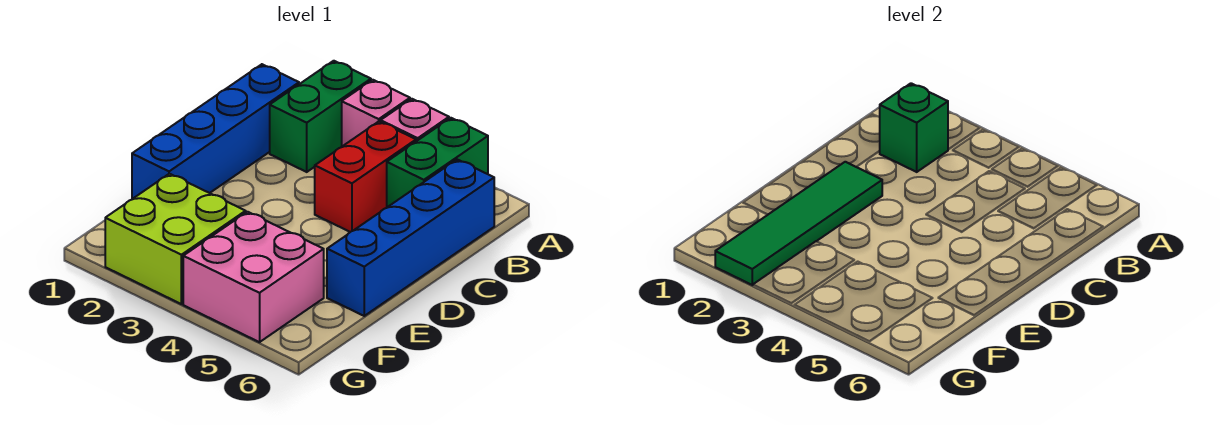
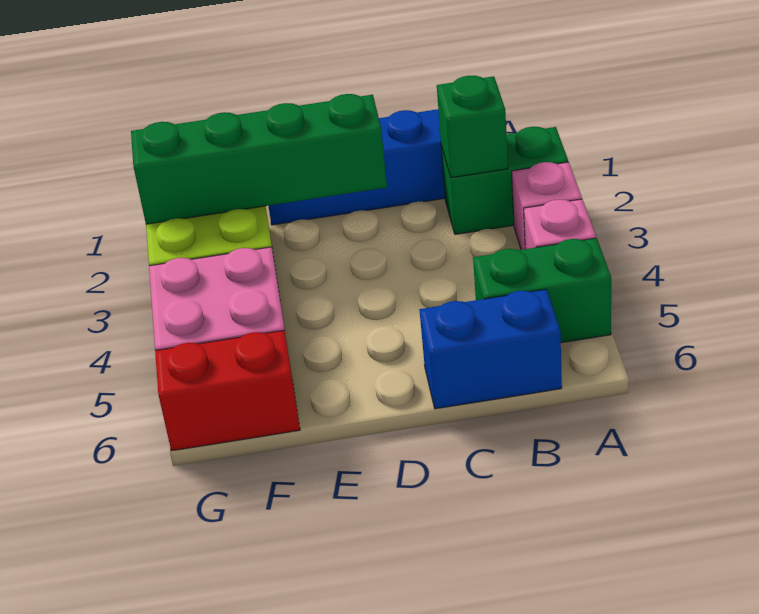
red 1x2 brick [315,121,416,232] -> red 1x2 brick moved to [155,330,300,451]
blue 1x4 brick [327,160,494,316] -> blue 1x2 brick [419,289,562,409]
green 1x4 tile [715,162,882,285] -> green 1x4 brick [131,94,387,224]

